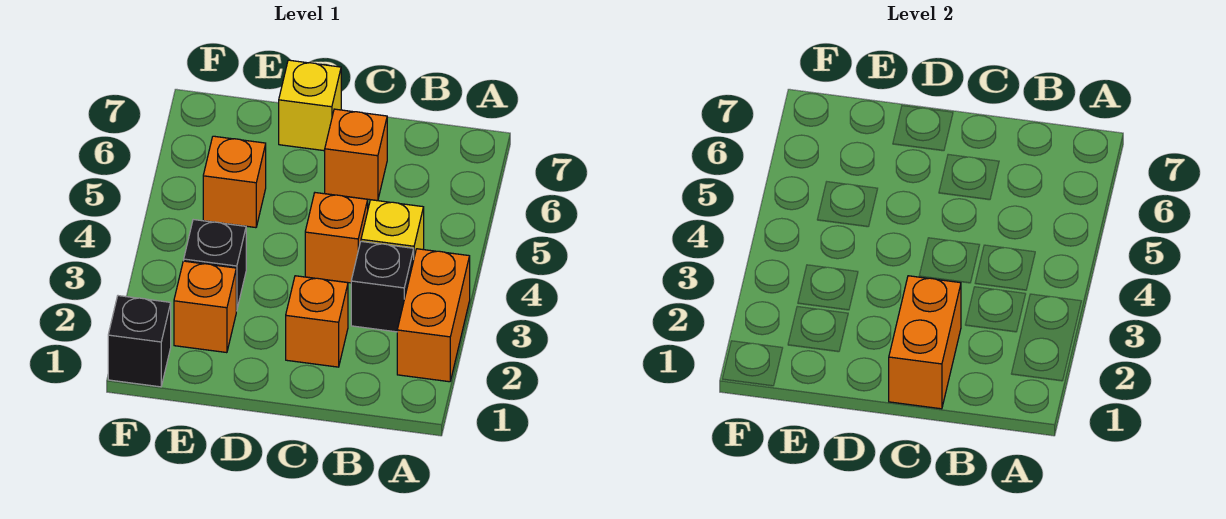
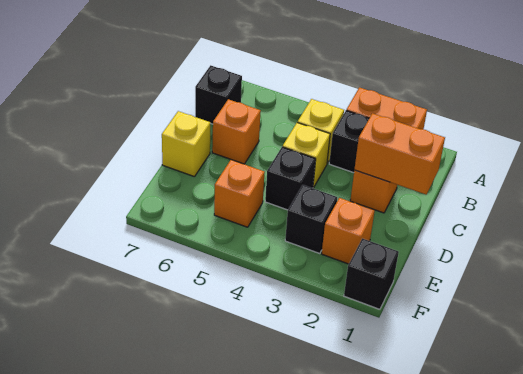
none -> black 1x1 brick [195,65,242,124]
orange 1x1 brick [305,193,368,283] -> yellow 1x1 brick [283,123,330,188]
none -> black 1x1 brick [265,147,316,210]

